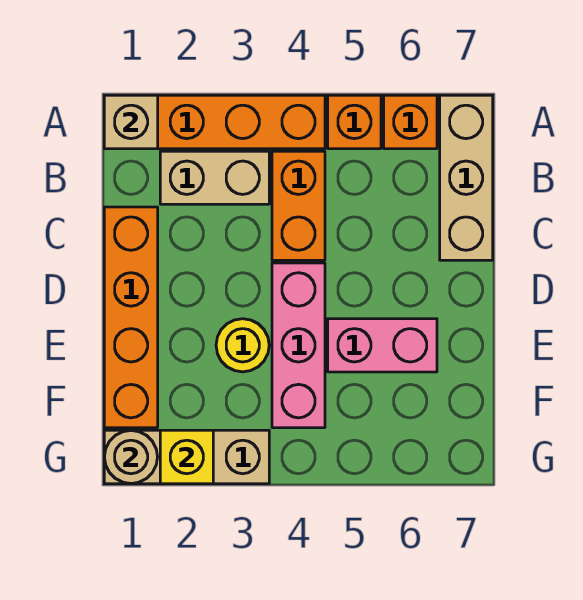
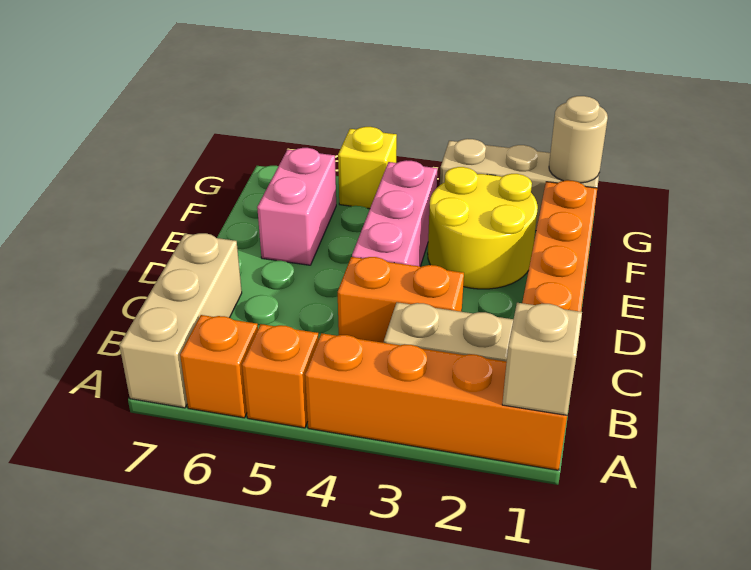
orange 1x2 brick [272,151,325,260] -> orange 1x2 brick turned to [338,257,464,343]
yellow 1x1 round brick [216,319,269,372] -> yellow 2x2 round brick [428,167,538,289]
pink 1x2 brick [328,319,437,372] -> pink 1x2 brick turned to [257,148,336,265]
yellow 1x1 brick [160,430,213,484] -> yellow 1x1 brick moved to [338,127,397,209]

